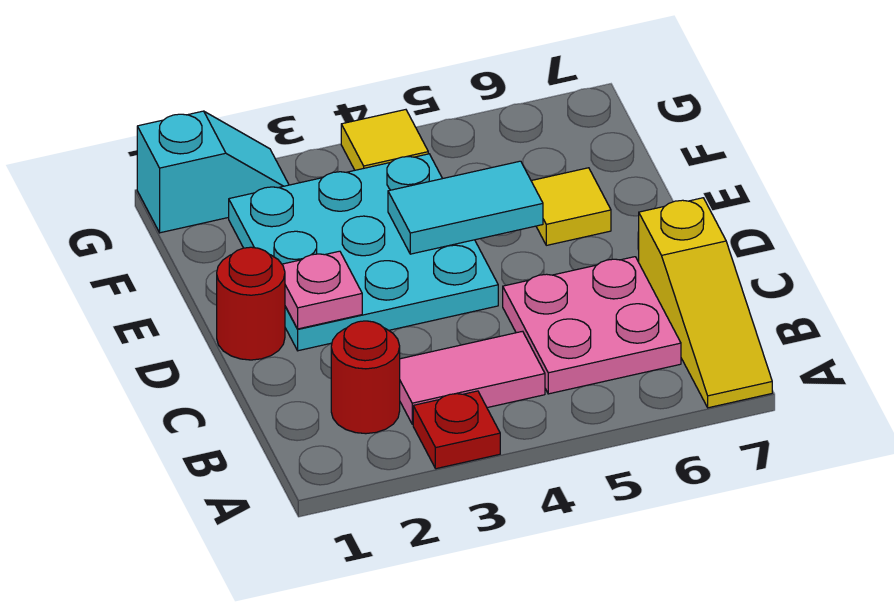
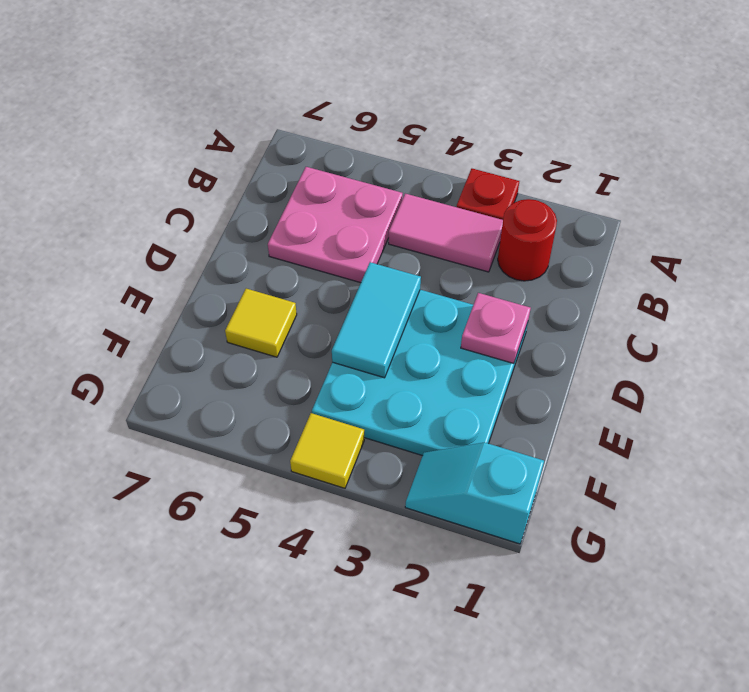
yellow 1x3 slope [639,198,772,408] -> none
red 1x1 round brick [217,247,285,360] -> none
cyan 1x2 tile [388,161,543,254] -> cyan 1x2 tile turned to [332,262,421,378]

